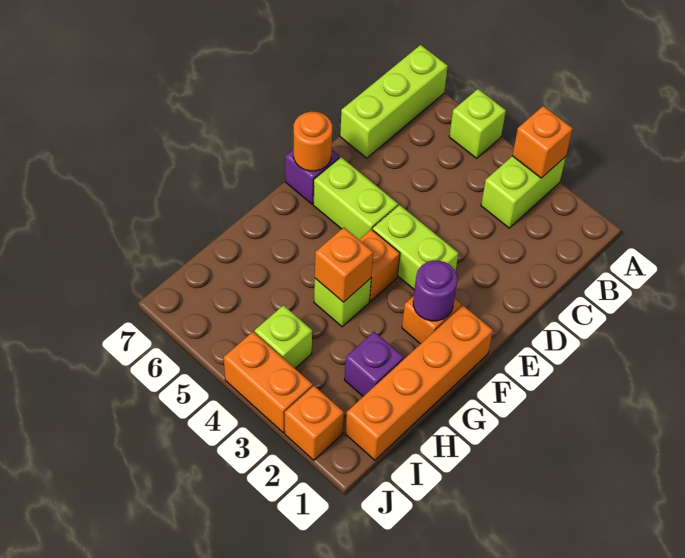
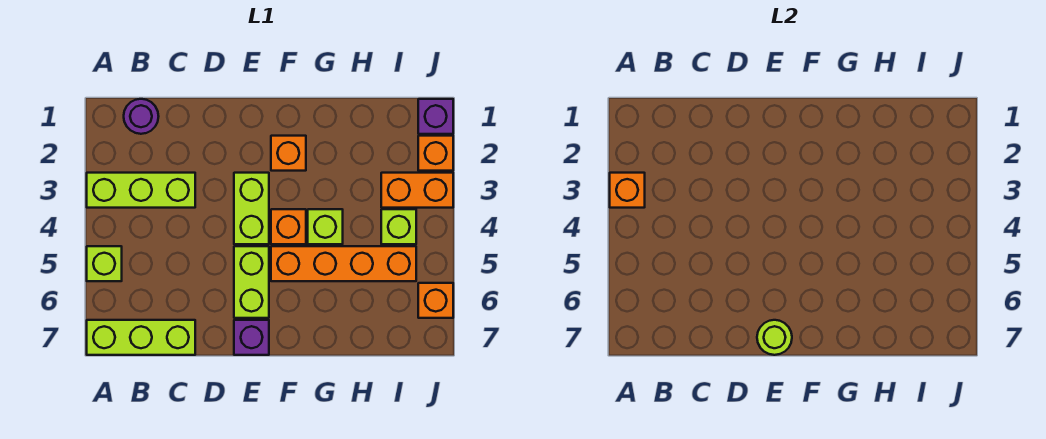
lime 1x2 brick [481,156,566,228] -> lime 1x3 brick [87,173,195,208]
orange 1x1 round brick [294,112,332,171] -> lime 1x1 round brick [757,320,792,355]
orange 1x4 brick [345,305,493,460] -> orange 1x4 brick moved to [271,246,416,281]
purple 1x1 round brick [413,261,457,321] -> purple 1x1 round brick moved to [124,99,159,134]
orange 1x1 brick [315,228,373,302] -> orange 1x1 brick moved to [418,283,453,318]
purple 1x1 brick [344,332,404,396] -> purple 1x1 brick moved to [418,99,453,134]
orange 1x2 brick [224,332,313,433] -> orange 1x2 brick turned to [381,173,453,208]

